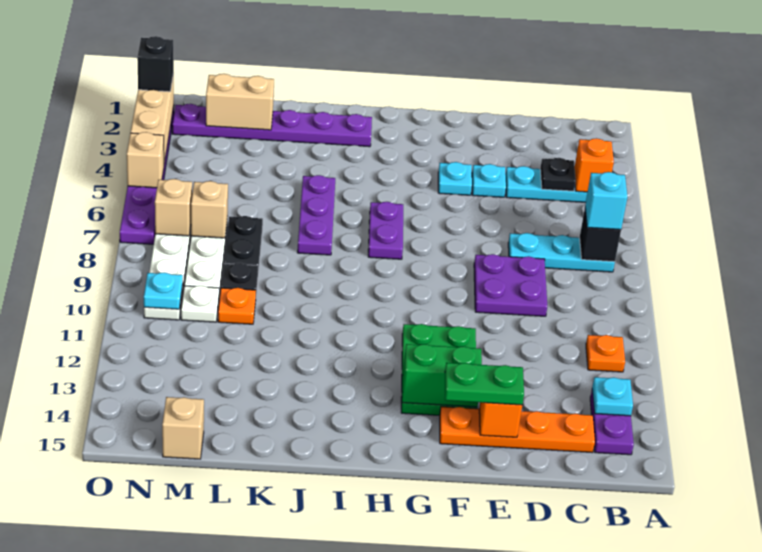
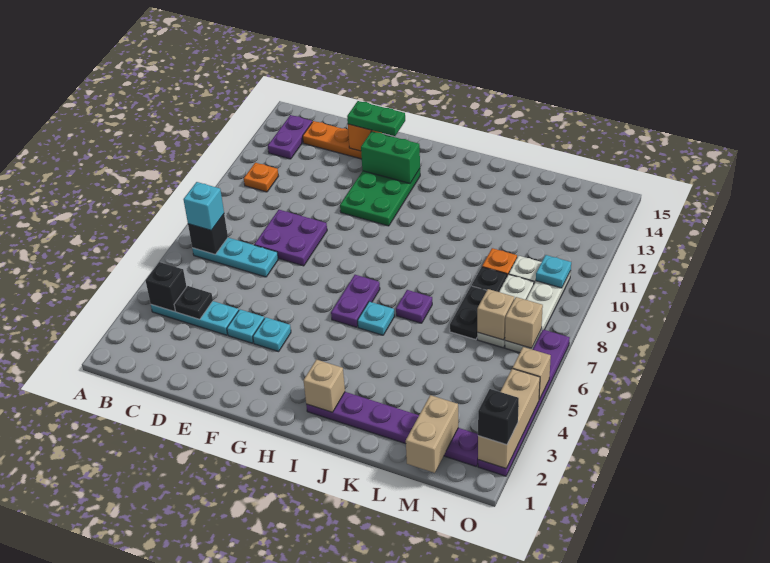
orange 1x1 brick [575,138,614,192] -> black 1x1 brick [146,262,187,311]
cyan 1x1 plate [592,377,633,416] -> cyan 1x1 plate moved to [357,302,394,335]
purple 1x3 plate [297,175,335,255] -> purple 1x1 plate [396,290,432,323]
tan 1x2 brick [206,74,274,130] -> tan 1x2 brick turned to [406,395,458,473]
tan 1x1 brick [162,397,204,459] -> tan 1x1 brick moved to [304,360,345,412]

